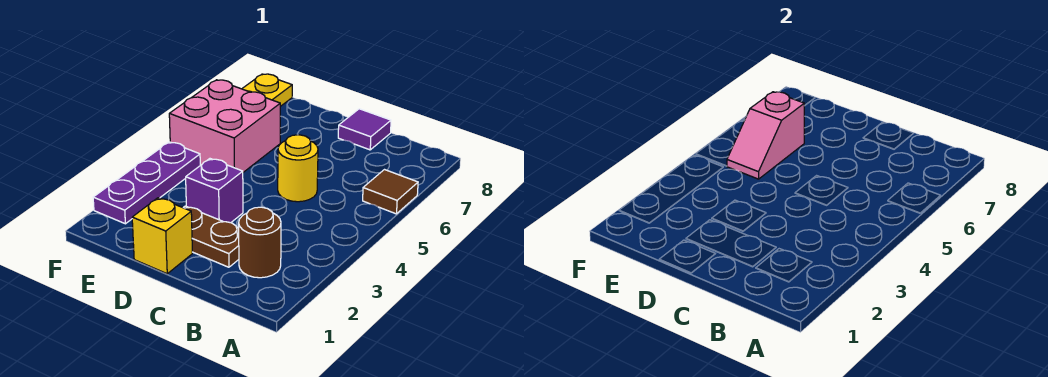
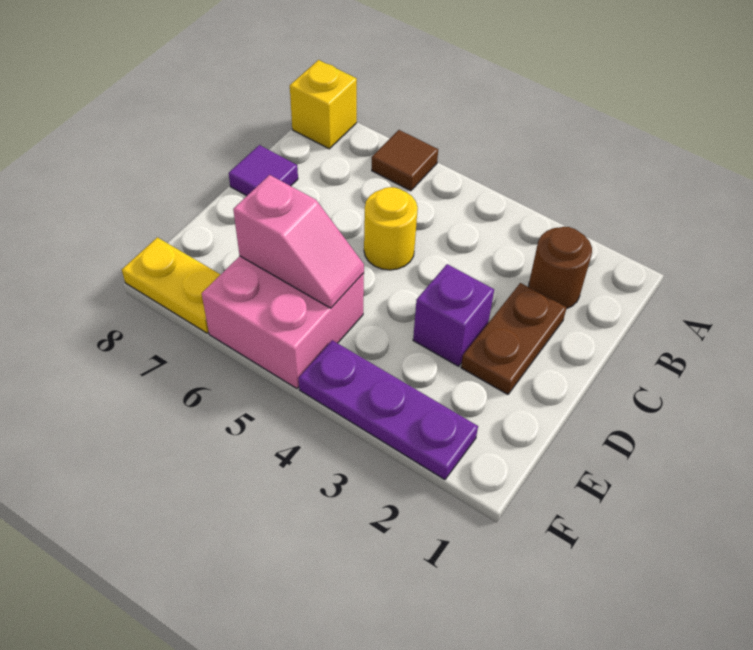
yellow 1x1 brick [132,198,192,274] -> yellow 1x1 brick moved to [290,60,357,149]

